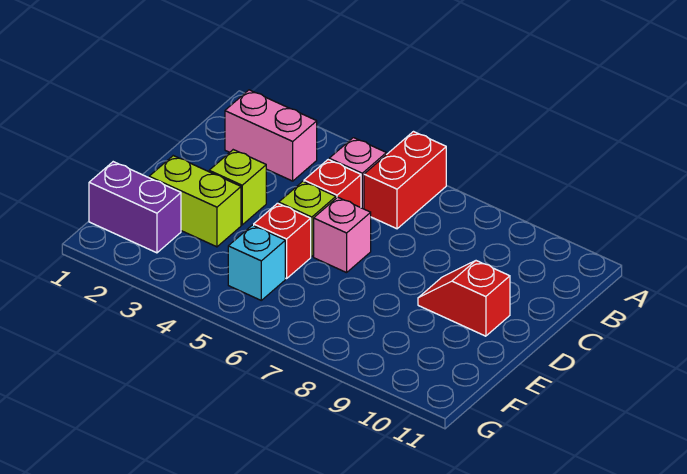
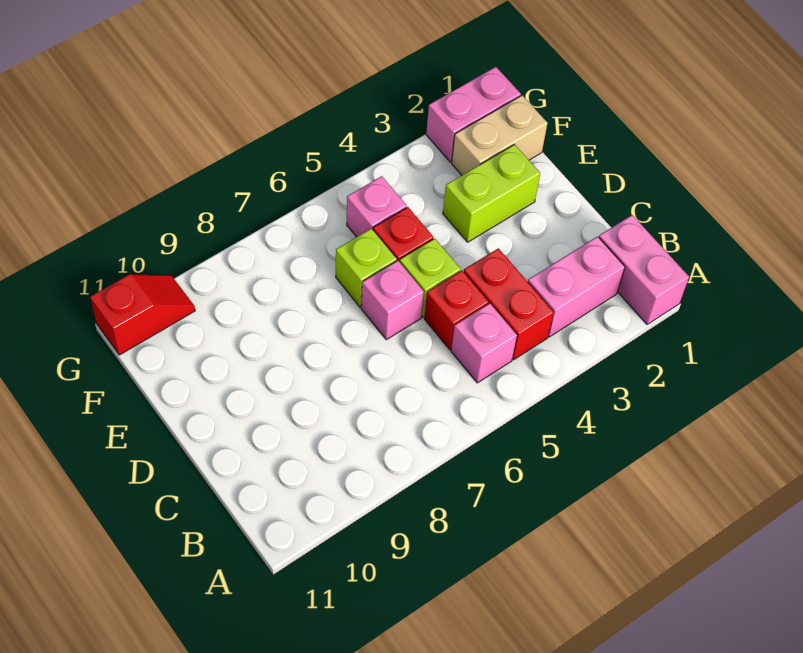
none -> pink 1x2 brick [599,215,689,324]
red 1x2 brick [364,132,446,229] -> red 1x2 brick moved to [464,248,554,360]
lime 1x1 brick [209,150,266,225] -> lime 1x1 brick moved to [336,229,397,307]
red 1x2 slope [418,261,510,336] -> red 1x2 slope moved to [90,274,195,355]
purple 1x2 brick [89,162,181,253] -> tan 1x2 brick [452,95,547,175]
cyan 1x1 brick [228,225,285,300] -> pink 1x1 brick [347,176,407,237]
none -> pink 1x2 brick [426,67,521,162]

